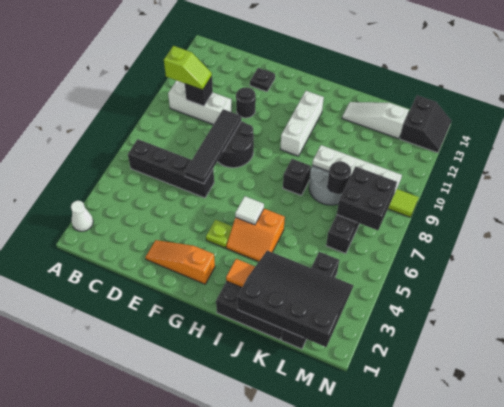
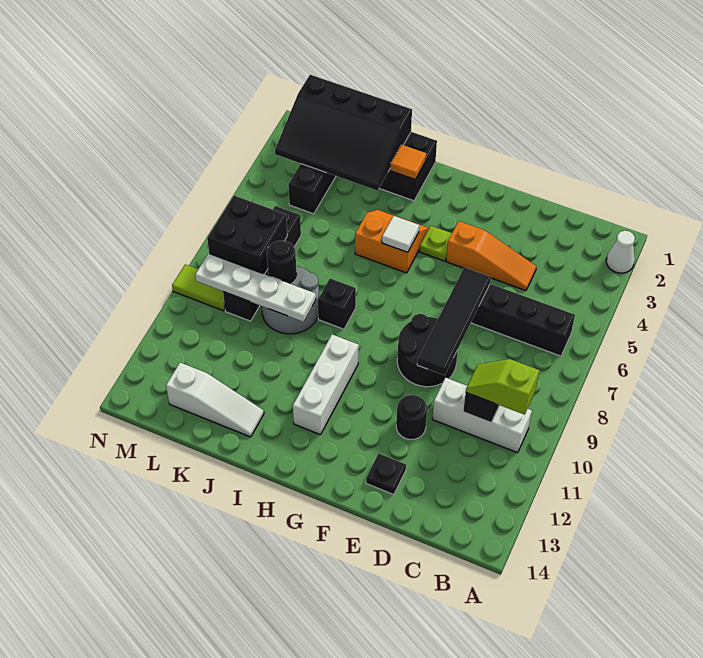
orange 1x3 slope [145,240,215,284] -> orange 1x3 slope moved to [446,221,537,291]
black 2x2 slope [400,95,451,153] -> none

